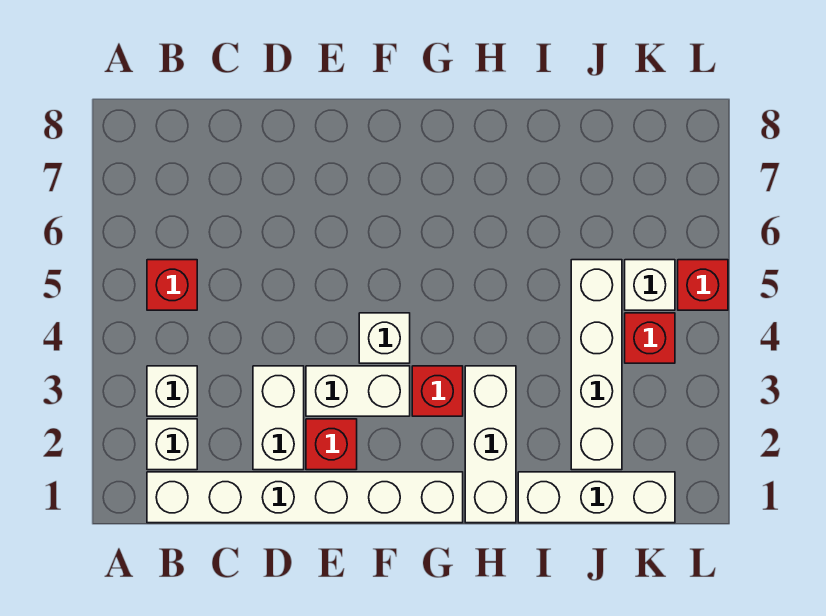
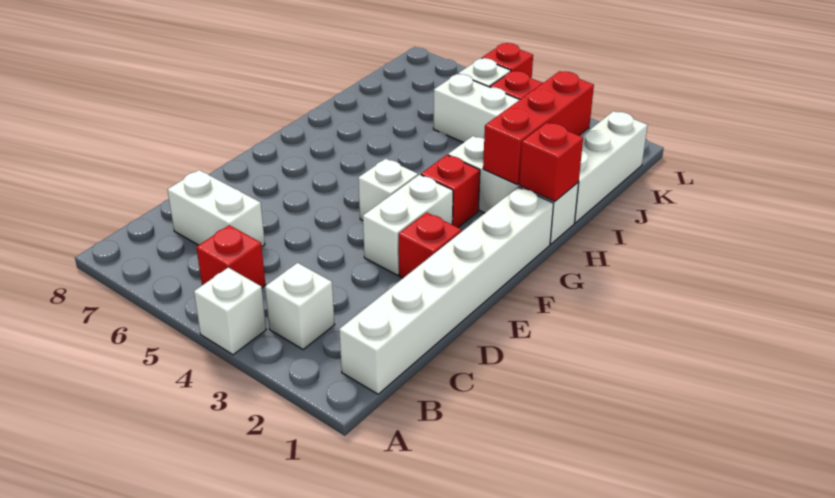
white 1x1 brick [147,419,197,470] -> white 1x1 brick moved to [194,267,266,355]
white 1x2 brick [253,366,304,470] -> white 1x2 brick moved to [168,170,265,246]
none -> red 1x1 brick [519,123,583,202]
none -> red 1x3 brick [483,71,594,184]

